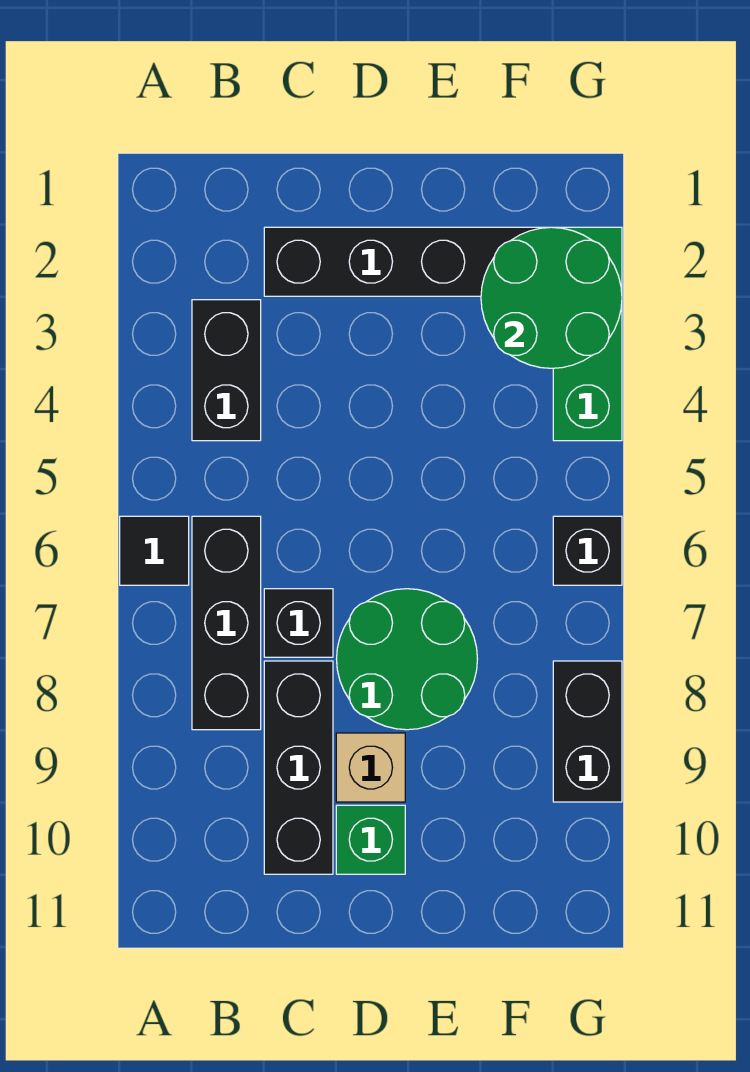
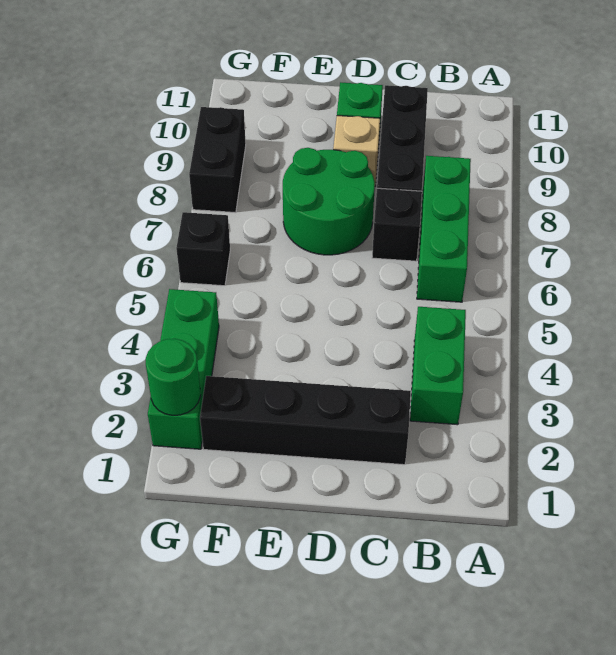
black 1x1 tile [120,516,189,585] -> none
black 1x2 brick [192,300,261,441] -> green 1x2 brick [410,307,466,425]
black 1x3 brick [192,516,261,730] -> green 1x3 brick [417,156,471,302]
green 2x2 round brick [481,227,622,368] -> green 1x1 round brick [146,339,201,415]

